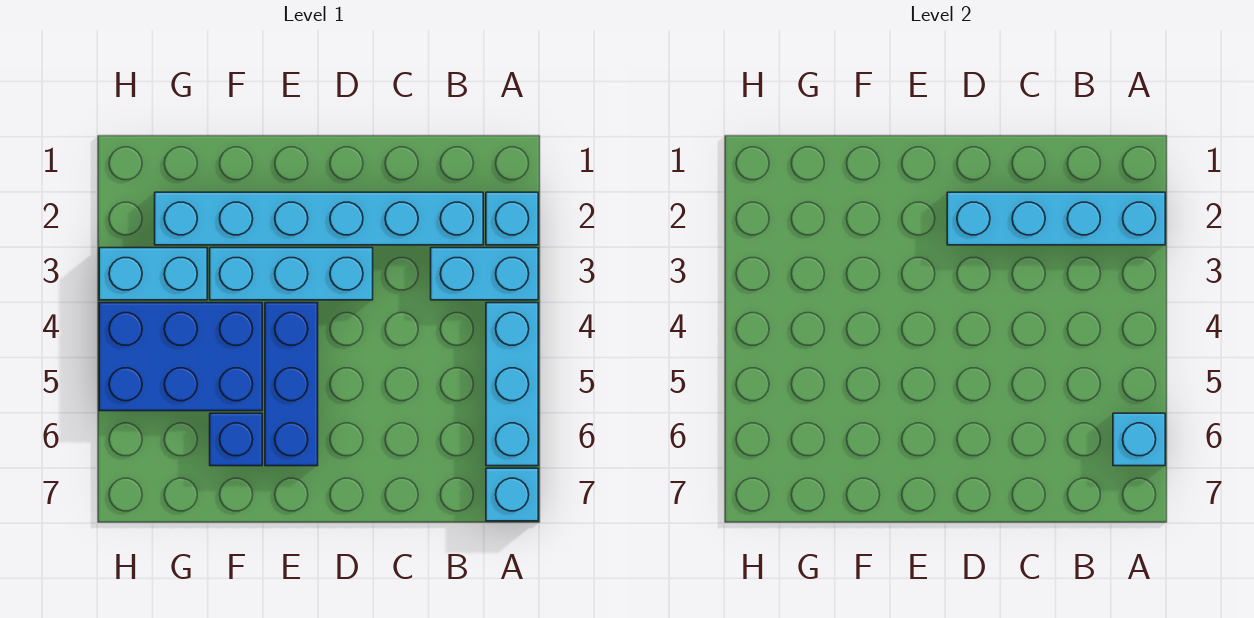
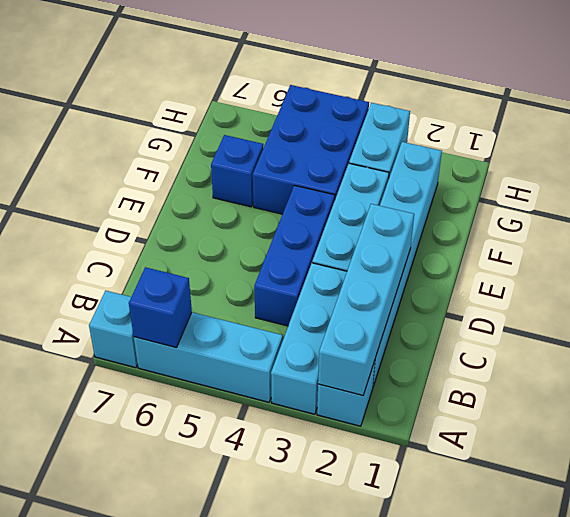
cyan 1x2 brick [431,248,538,300] -> cyan 1x3 brick [271,263,347,414]
cyan 1x1 brick [1113,413,1165,466] -> blue 1x1 brick [129,267,192,348]
blue 1x3 brick [265,303,318,466] -> blue 1x3 brick turned to [254,185,335,326]

